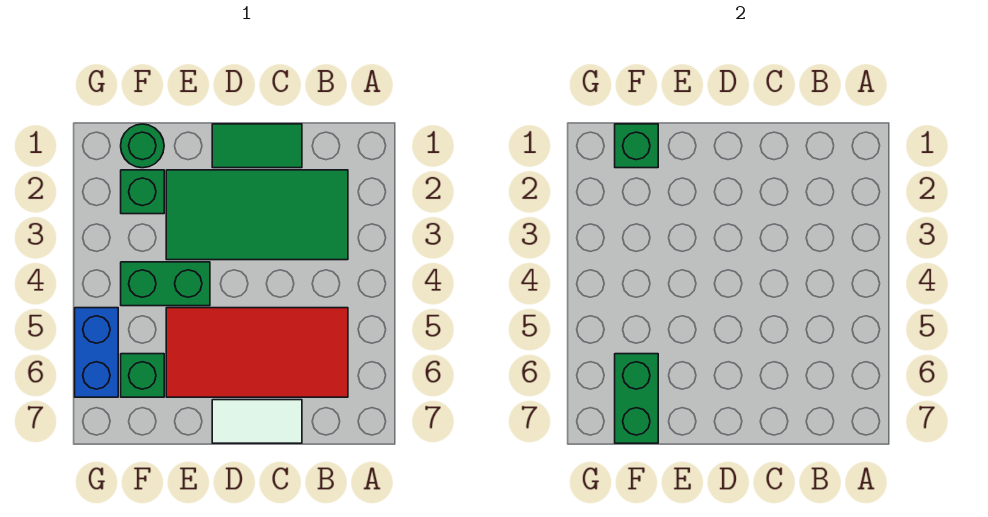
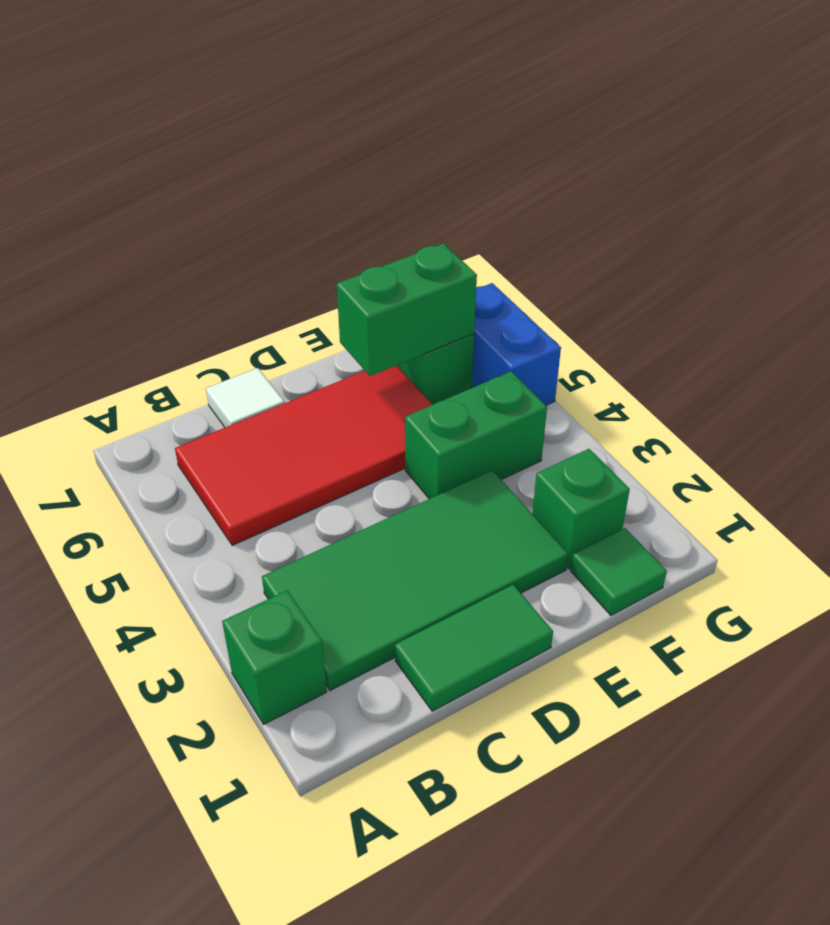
white 1x2 tile [212,400,302,443] -> white 1x1 tile [206,368,285,427]
green 1x1 round brick [121,124,164,168] -> green 1x1 tile [571,528,667,615]
green 1x1 brick [615,124,658,168] -> green 1x1 brick moved to [222,591,327,724]
green 1x2 brick [615,354,658,443] -> green 1x2 brick turned to [337,243,477,376]

